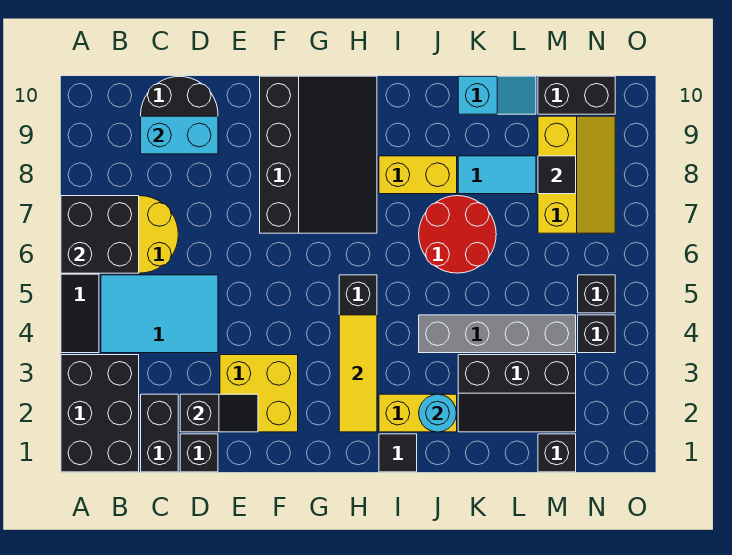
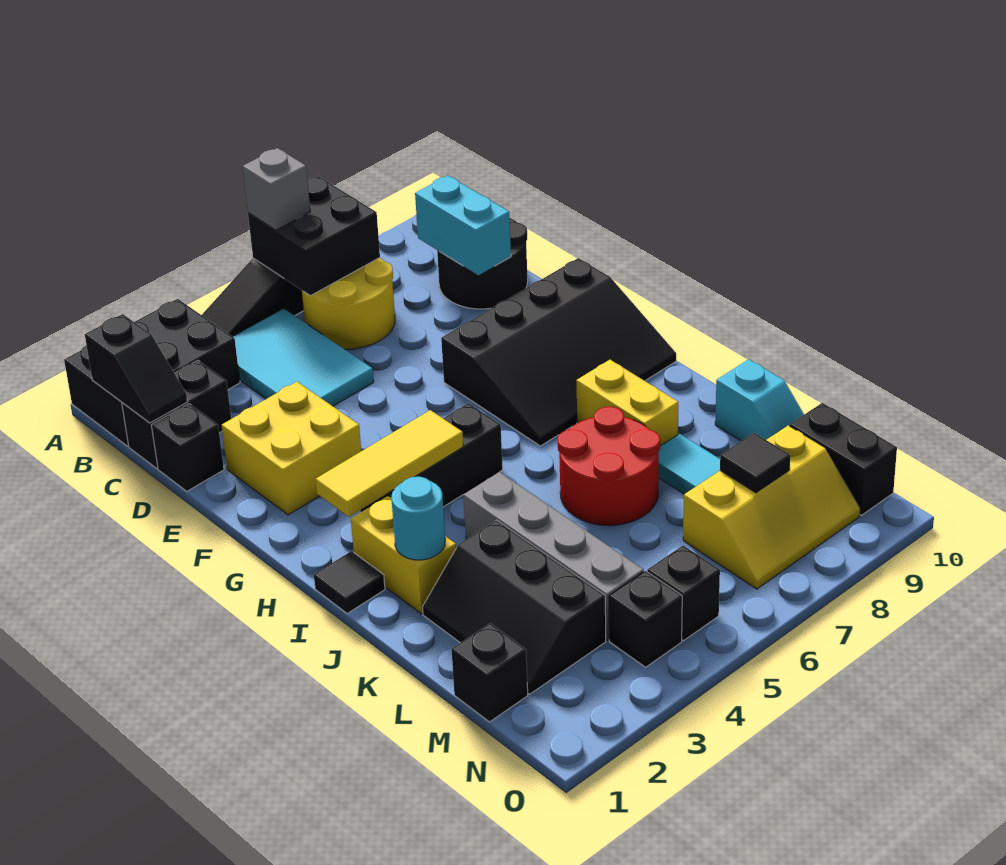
none -> grey 1x1 brick [242,148,310,230]
black 1x2 slope [180,394,258,432] -> black 1x2 slope moved to [85,314,187,423]

